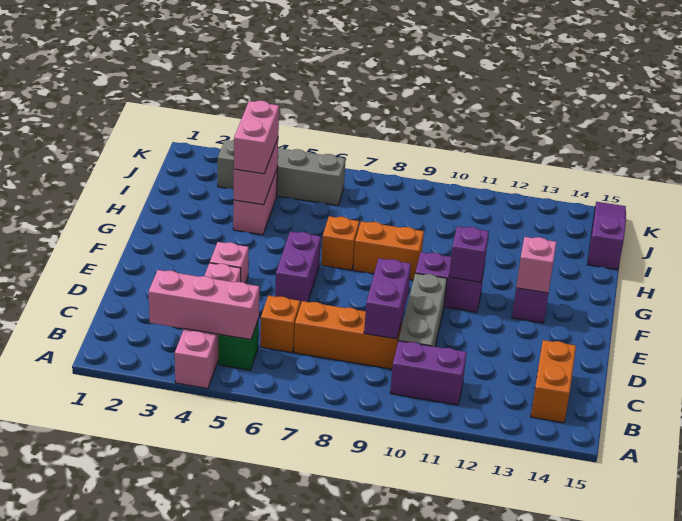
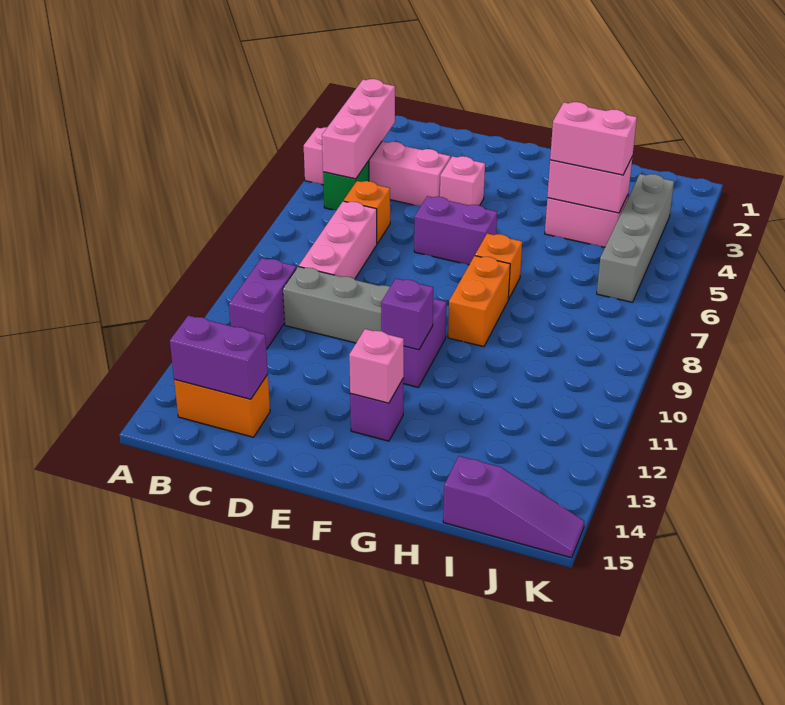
orange 1x3 brick [294,301,402,369] -> pink 1x3 brick [299,201,377,279]
purple 1x2 brick [364,259,411,339] -> purple 1x2 brick moved to [170,315,268,399]

